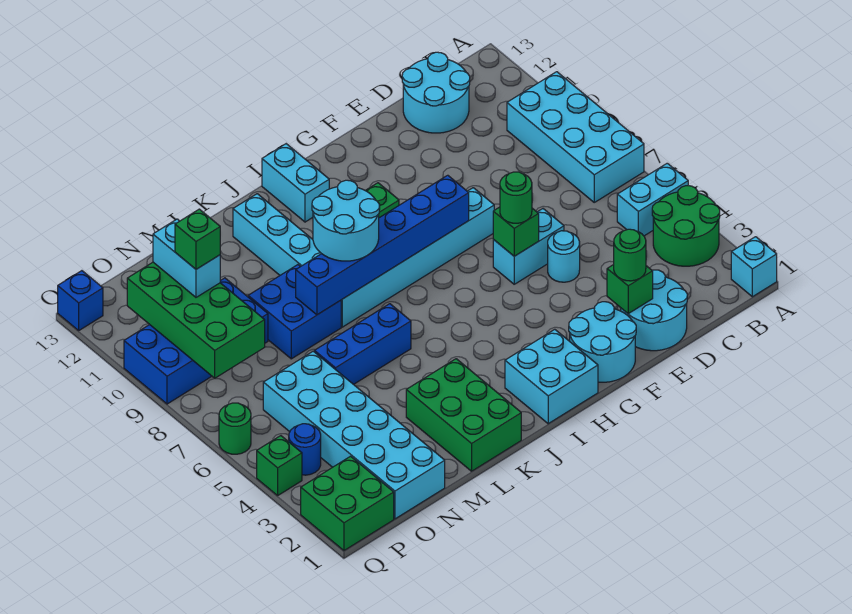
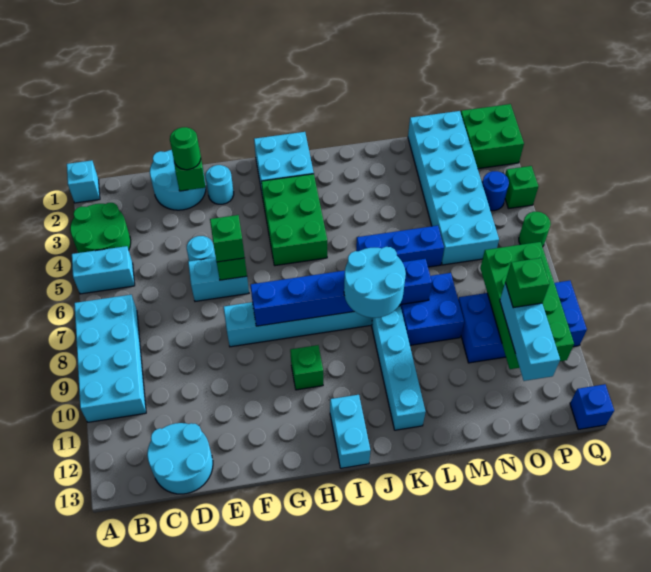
cyan 2x2 round brick [569,302,636,382] -> cyan 1x1 round brick [205,165,234,204]
green 1x1 round brick [500,172,532,223] -> green 1x1 brick [210,215,245,262]
green 2x3 brick [406,359,521,471] -> green 2x3 brick moved to [261,174,327,266]
cyan 1x2 brick [153,219,220,297] -> cyan 1x3 brick [500,283,560,381]

